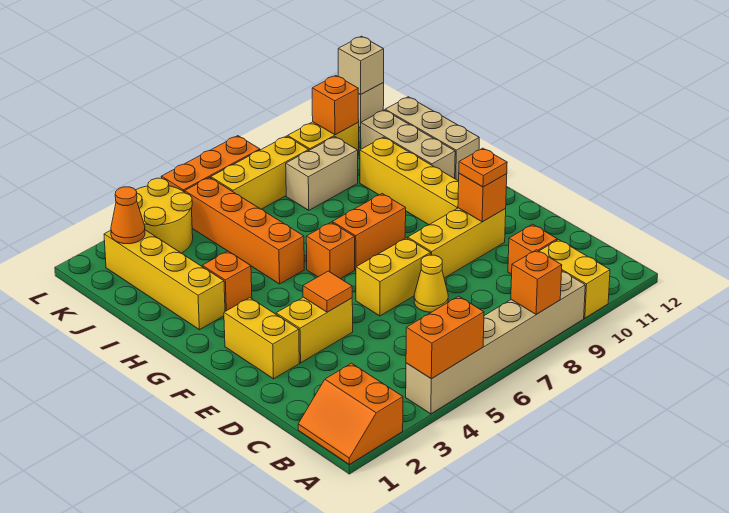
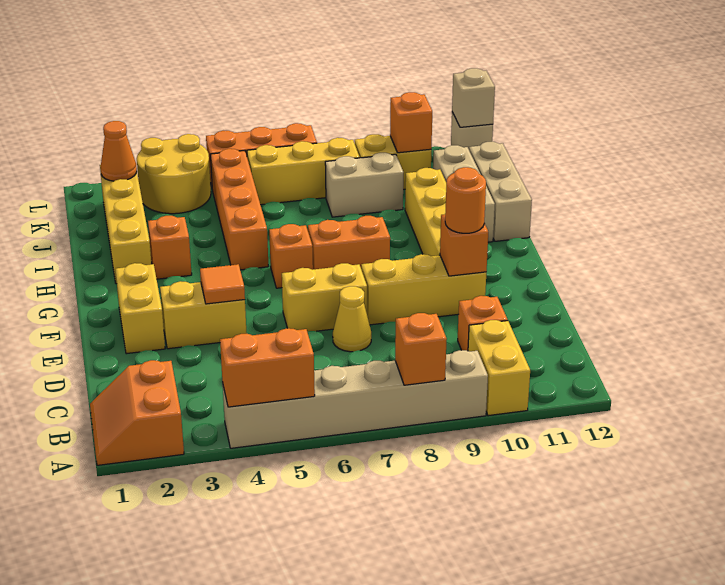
orange 1x1 plate [459,148,507,187] -> orange 1x1 round brick [445,167,486,233]

